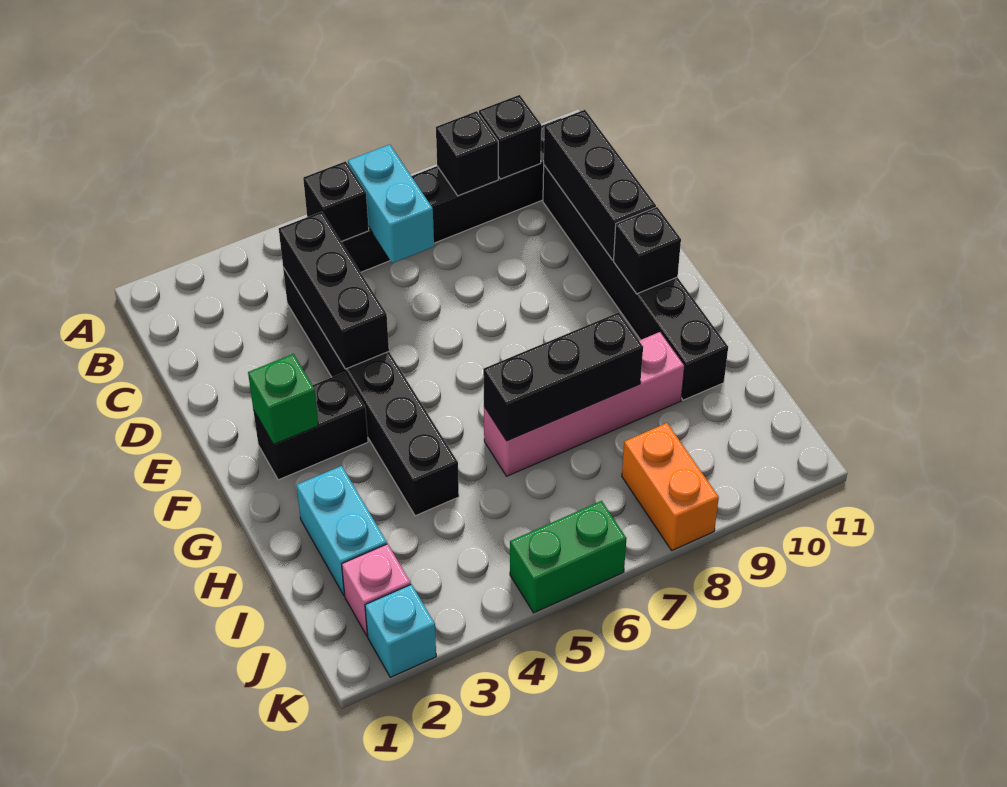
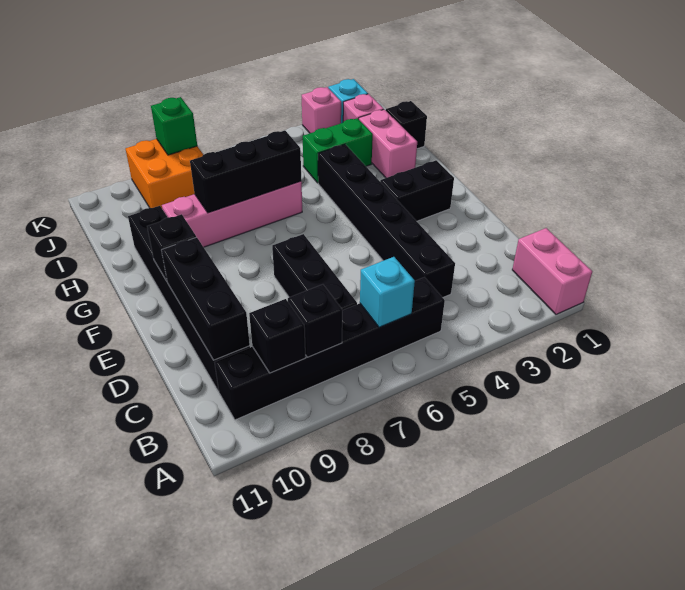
none -> pink 1x2 brick [512,228,592,314]
black 1x1 brick [303,161,369,242] -> black 1x1 brick moved to [386,101,427,149]
cyan 1x2 brick [348,144,434,263] -> cyan 1x1 brick [360,257,415,327]
black 1x3 brick [279,212,389,369] -> black 1x3 brick moved to [272,234,357,310]
green 1x1 brick [248,354,318,445] -> green 1x1 brick moved to [151,97,197,155]
cyan 1x2 brick [297,466,387,596] -> pink 1x2 brick [359,110,417,178]
orange 1x2 brick [622,423,719,550] -> orange 2x2 brick [126,139,203,208]
none -> pink 1x1 brick [302,87,341,133]
green 1x2 brick [510,501,626,613] -> green 1x2 brick moved to [303,118,373,183]

